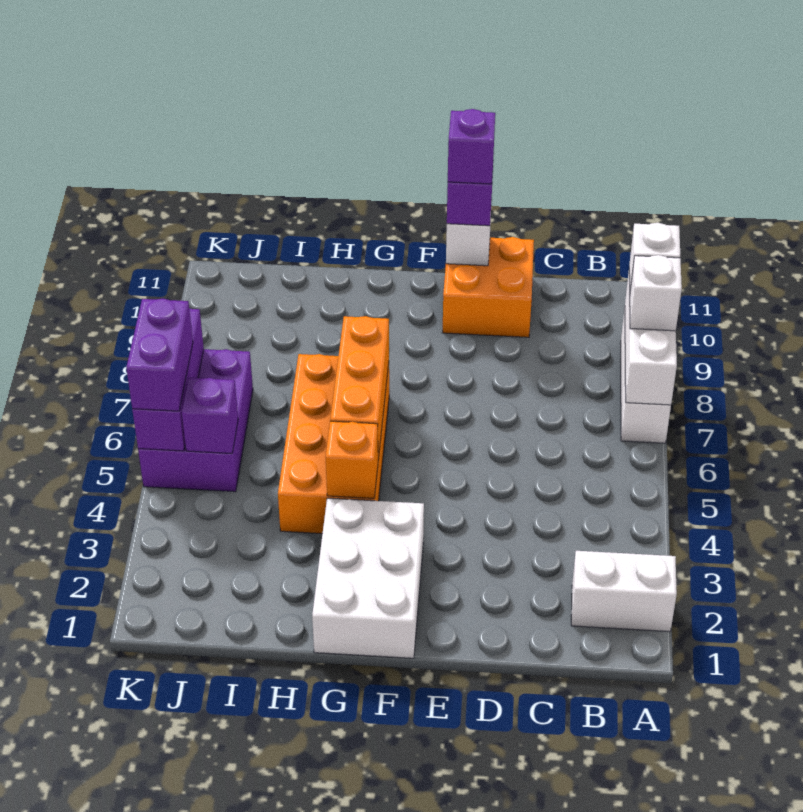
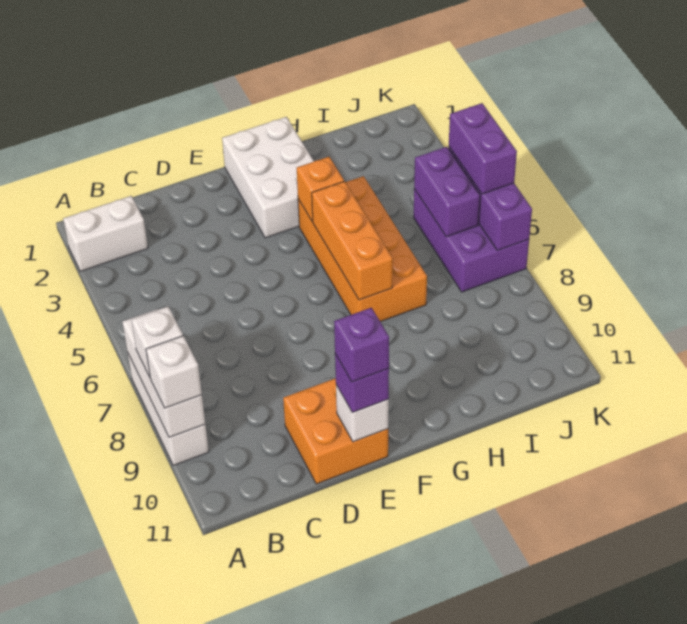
purple 1x1 brick [182,378,238,453] -> purple 1x2 brick [414,147,480,237]

